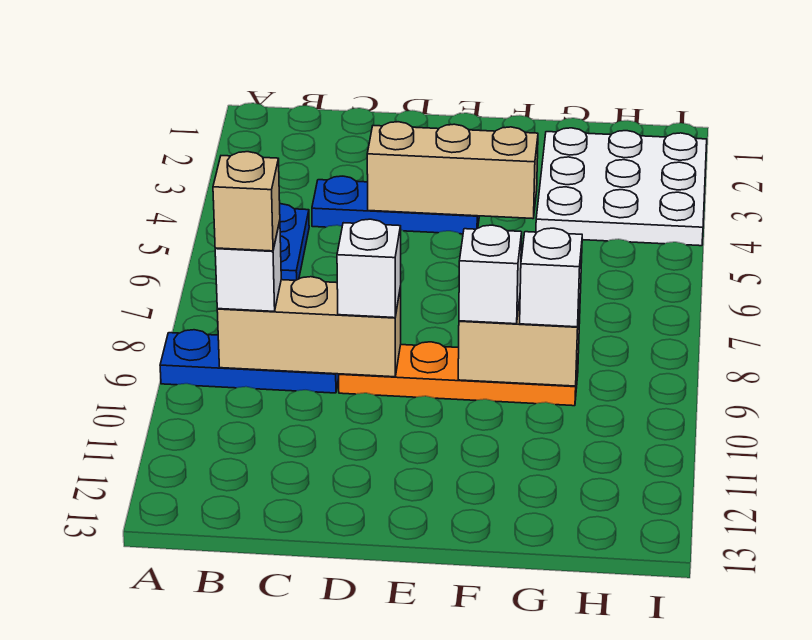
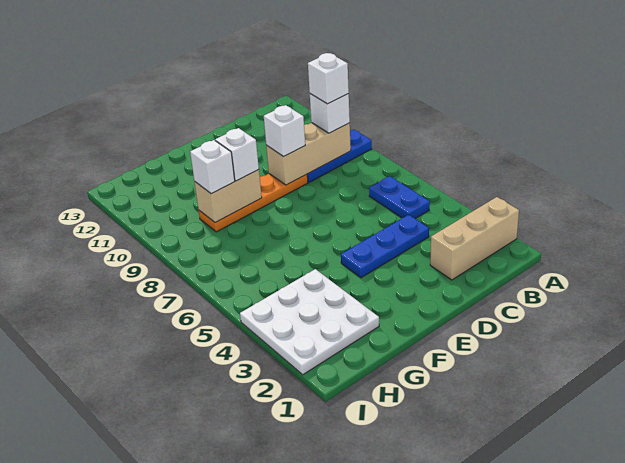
tan 1x1 brick [213,152,280,251] -> white 1x1 brick [308,53,349,104]
tan 1x3 brick [367,122,538,219] -> tan 1x3 brick moved to [430,197,519,280]

